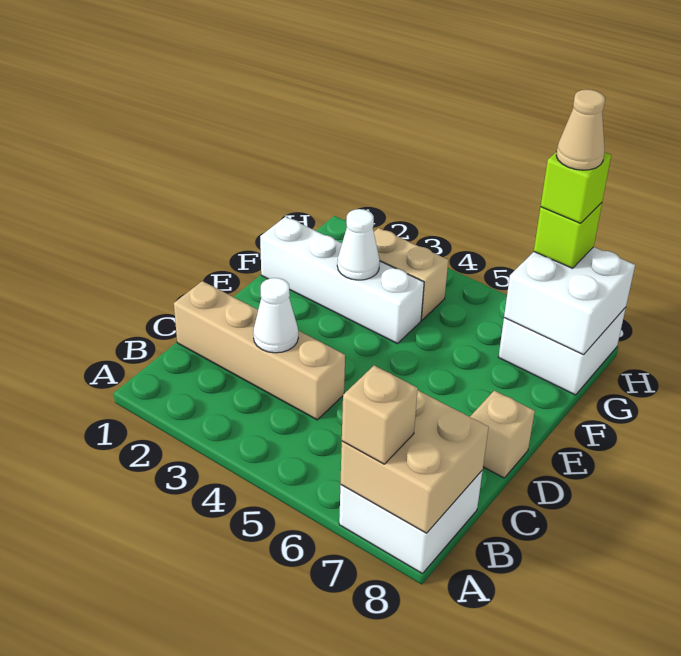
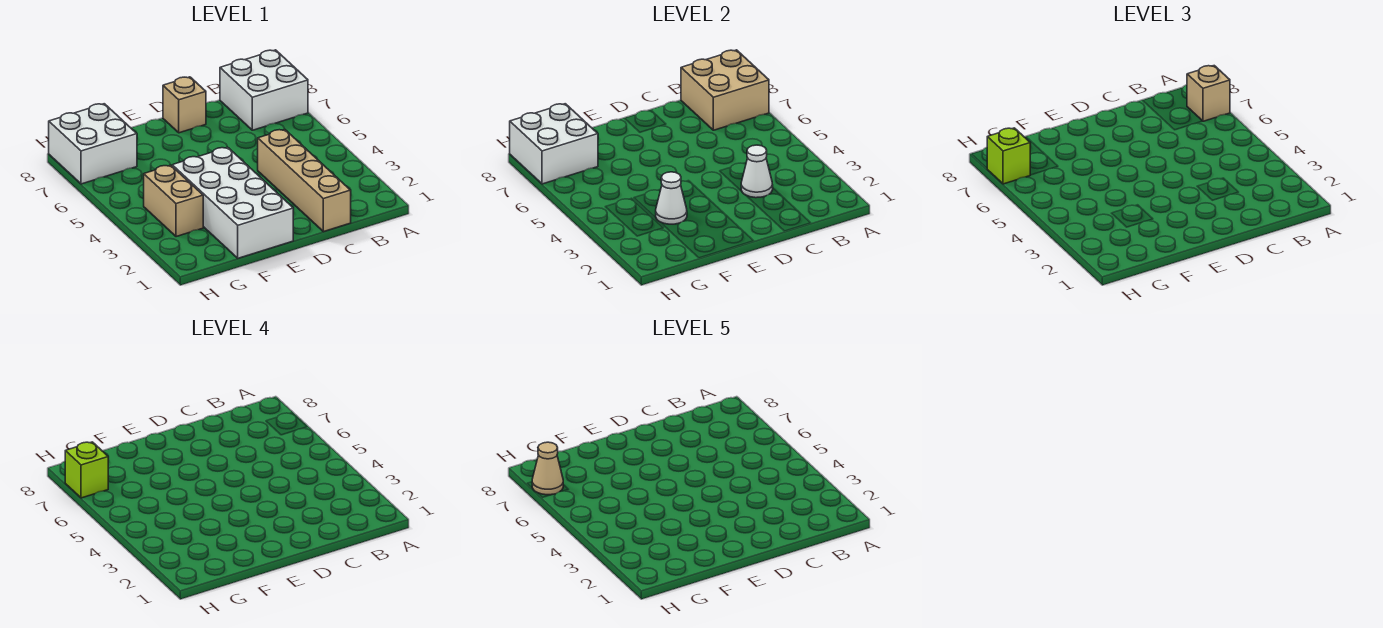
white 1x4 brick [260,217,424,344] -> white 2x4 brick [172,147,293,258]

